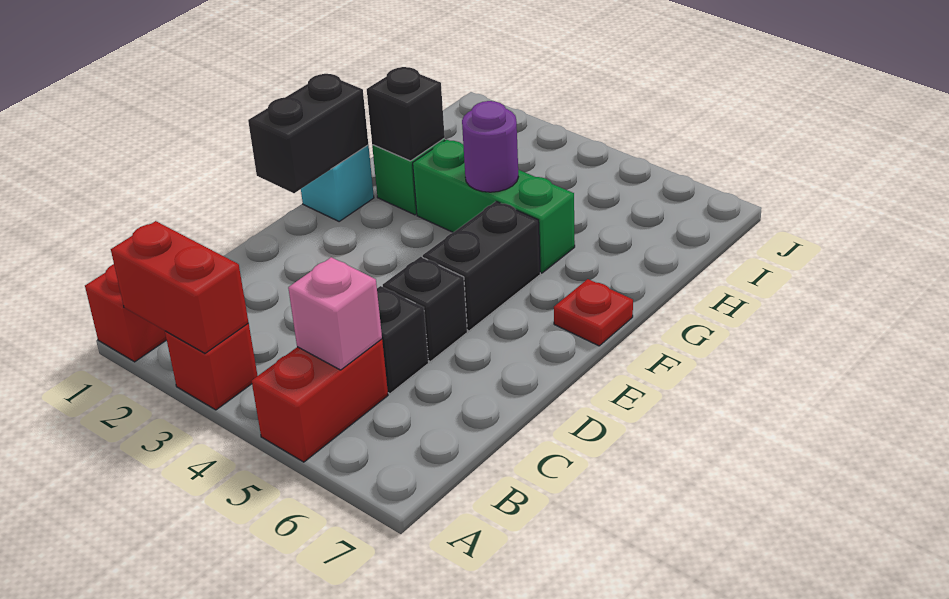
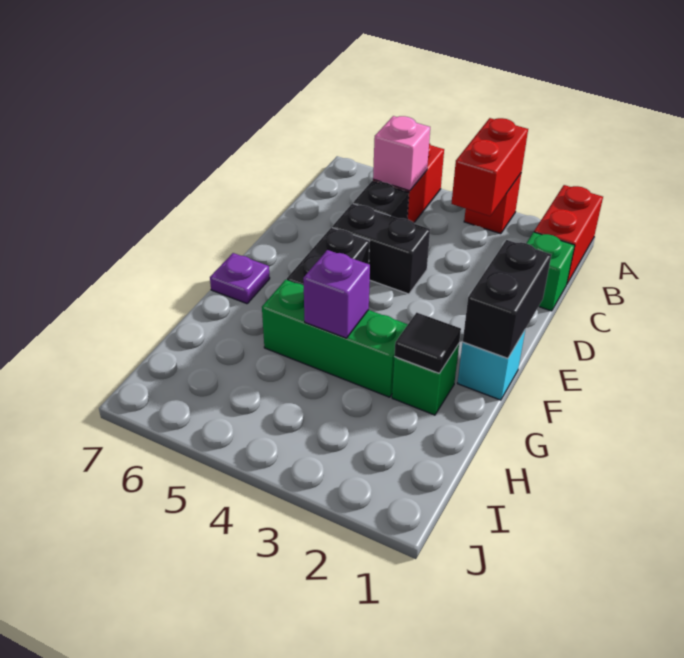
red 1x2 brick [111,221,249,353] -> red 1x2 brick turned to [451,118,528,216]
none -> green 1x1 brick [527,232,575,311]
black 1x1 brick [383,257,467,362] -> black 1x2 brick [332,203,430,294]
red 1x1 plate [554,279,633,346] -> purple 1x1 plate [210,253,270,304]
black 1x1 brick [367,67,445,161] -> black 1x1 tile [394,313,461,373]
purple 1x1 round brick [462,101,518,192] -> purple 1x1 brick [303,250,370,338]

